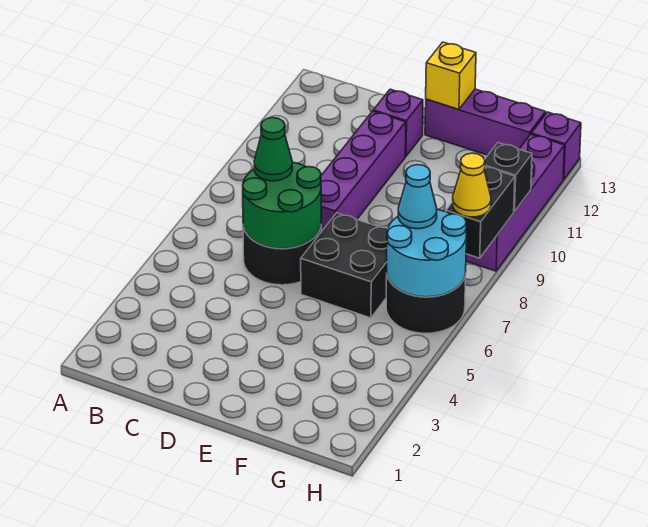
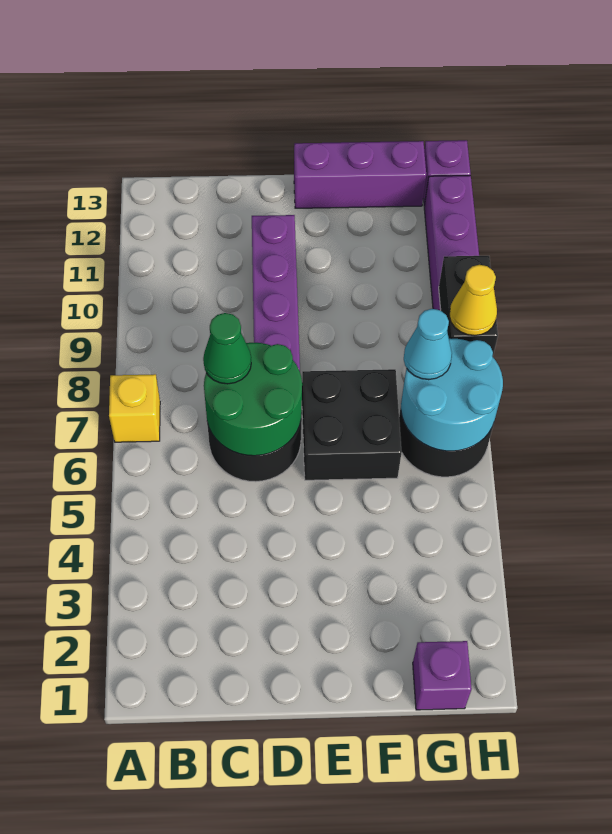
purple 1x1 brick [373,89,423,156] -> purple 1x1 brick moved to [413,641,472,710]
yellow 1x1 brick [426,42,476,110] -> yellow 1x1 brick moved to [109,374,160,442]
black 1x1 brick [485,143,532,212] -> none

